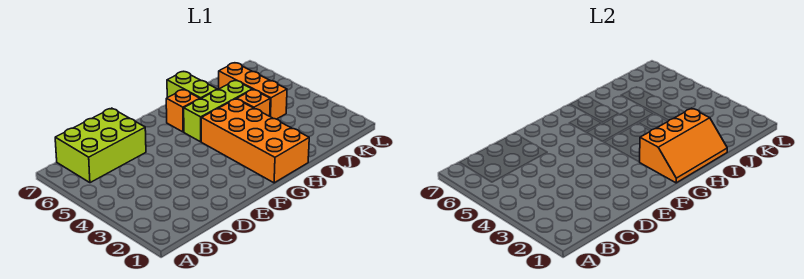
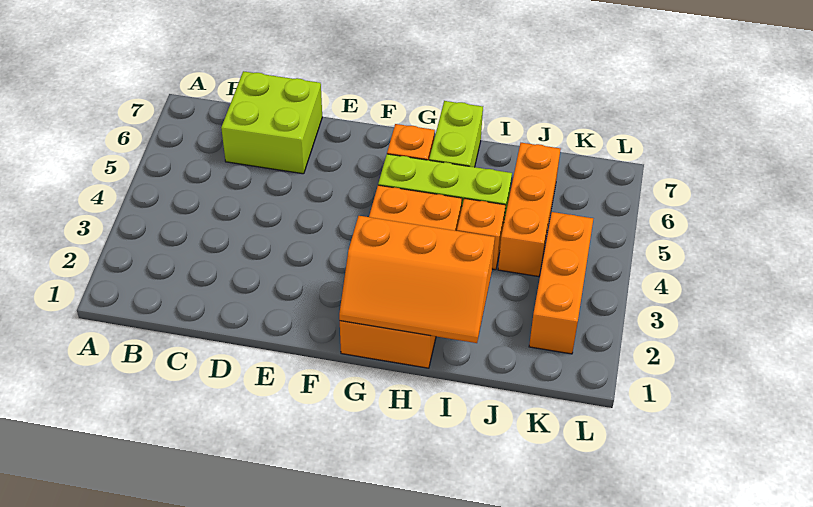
lime 2x3 brick [55,108,146,183] -> lime 2x2 brick [221,71,322,174]
none -> orange 1x3 brick [529,212,593,354]

